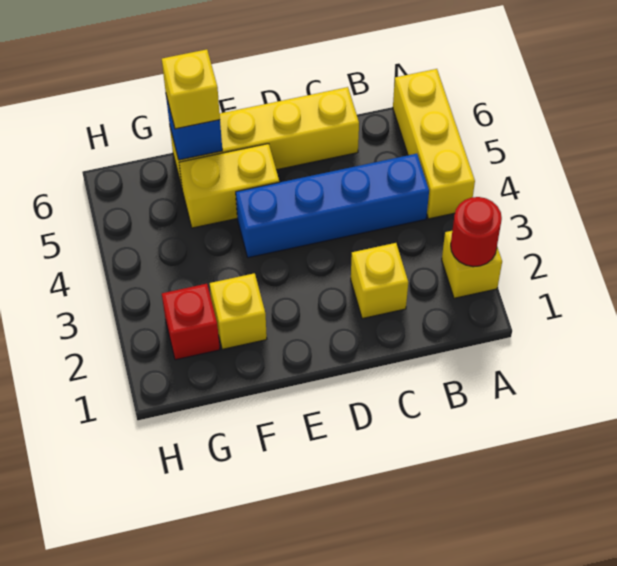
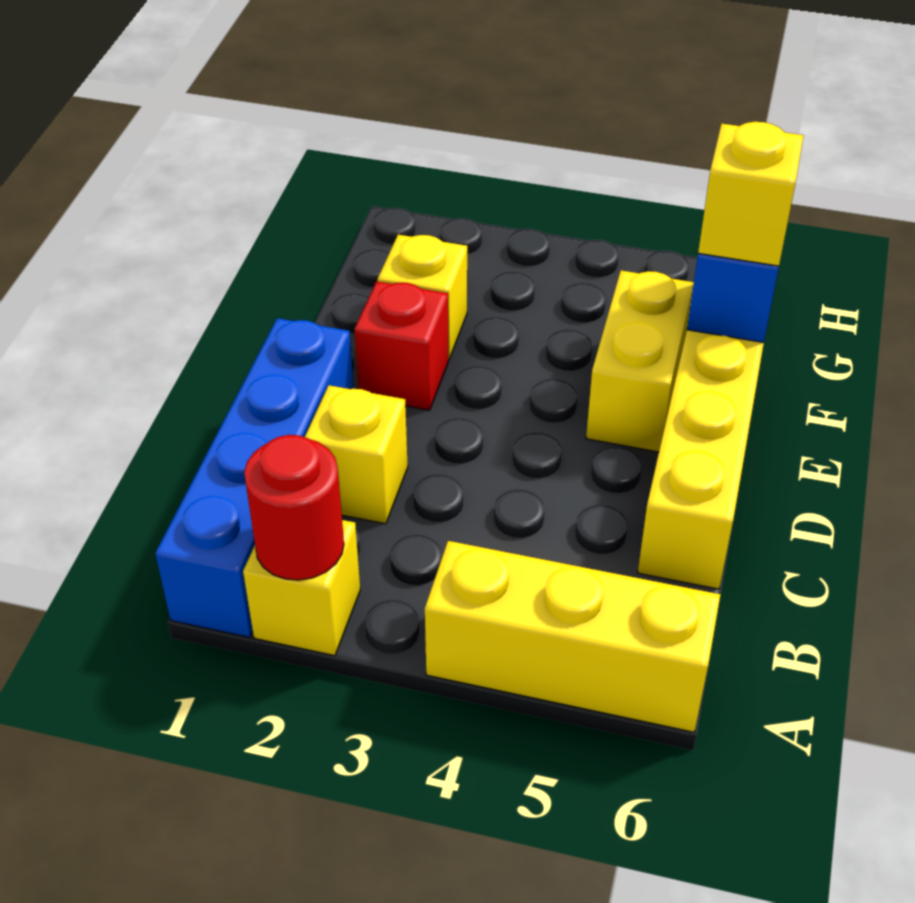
blue 1x4 brick [236,154,429,258] -> blue 1x4 brick moved to [155,318,354,637]
red 1x1 brick [162,284,220,360] -> red 1x1 brick moved to [355,281,448,410]

